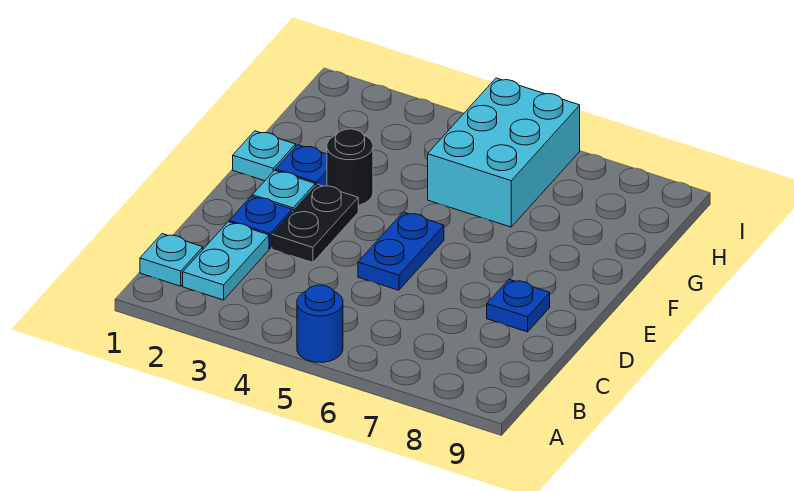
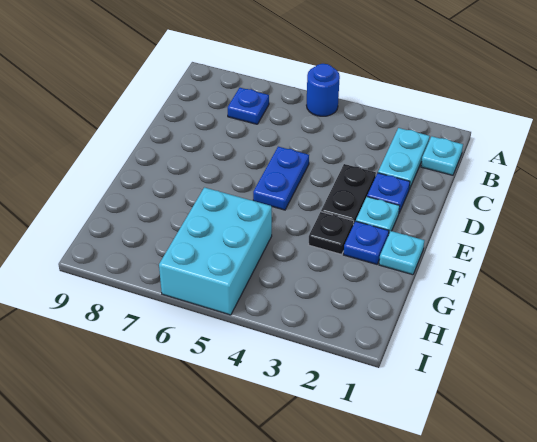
blue 1x1 plate [487,279,550,332] -> blue 1x1 plate moved to [228,88,269,124]
black 1x1 round brick [327,129,373,205] -> black 1x1 plate [309,212,354,254]

